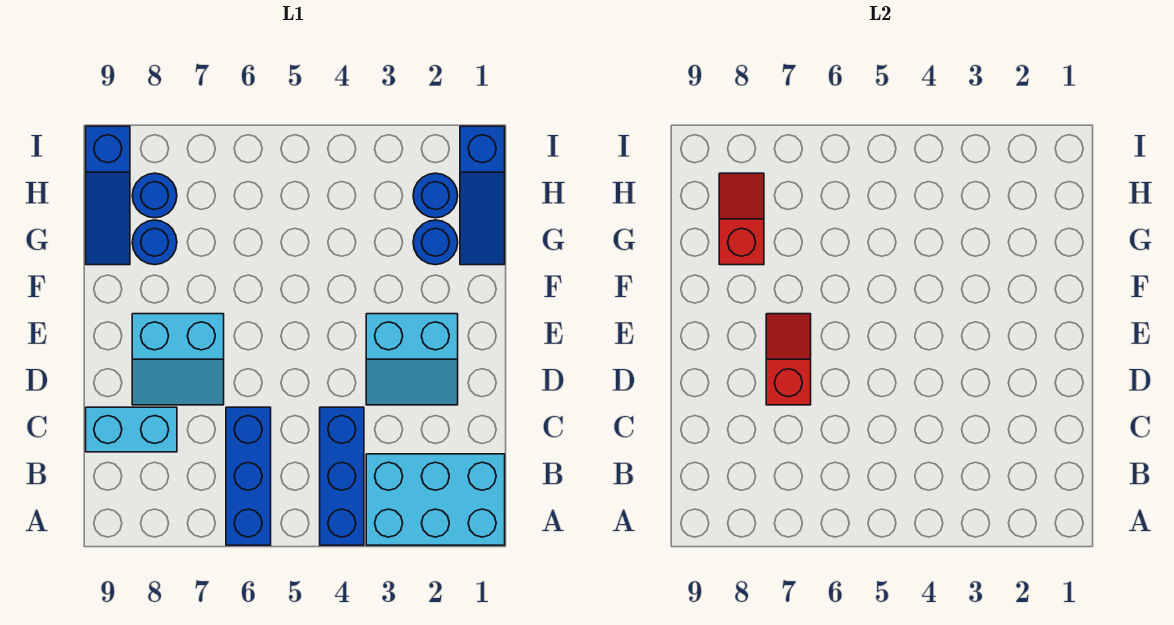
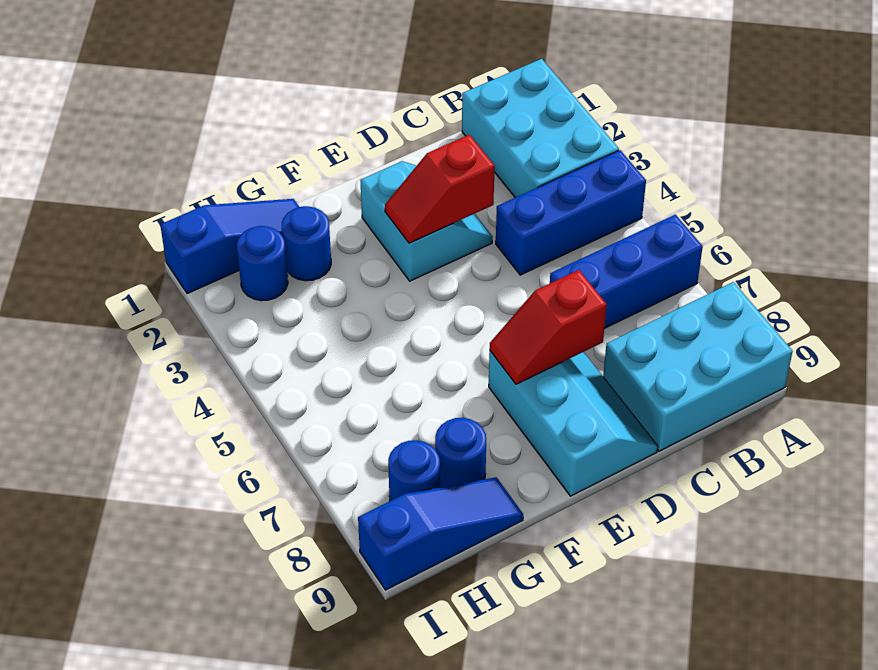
cyan 1x2 brick [86,407,177,452] -> cyan 2x3 brick [603,282,793,451]
cyan 2x2 slope [132,314,224,405] -> cyan 2x3 slope [489,351,658,496]
red 1x2 slope [719,173,764,265] -> red 1x2 slope moved to [385,135,495,243]

